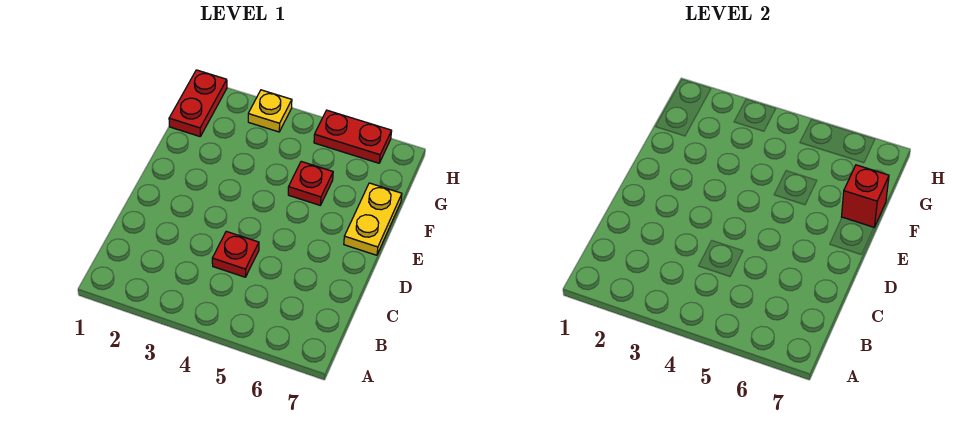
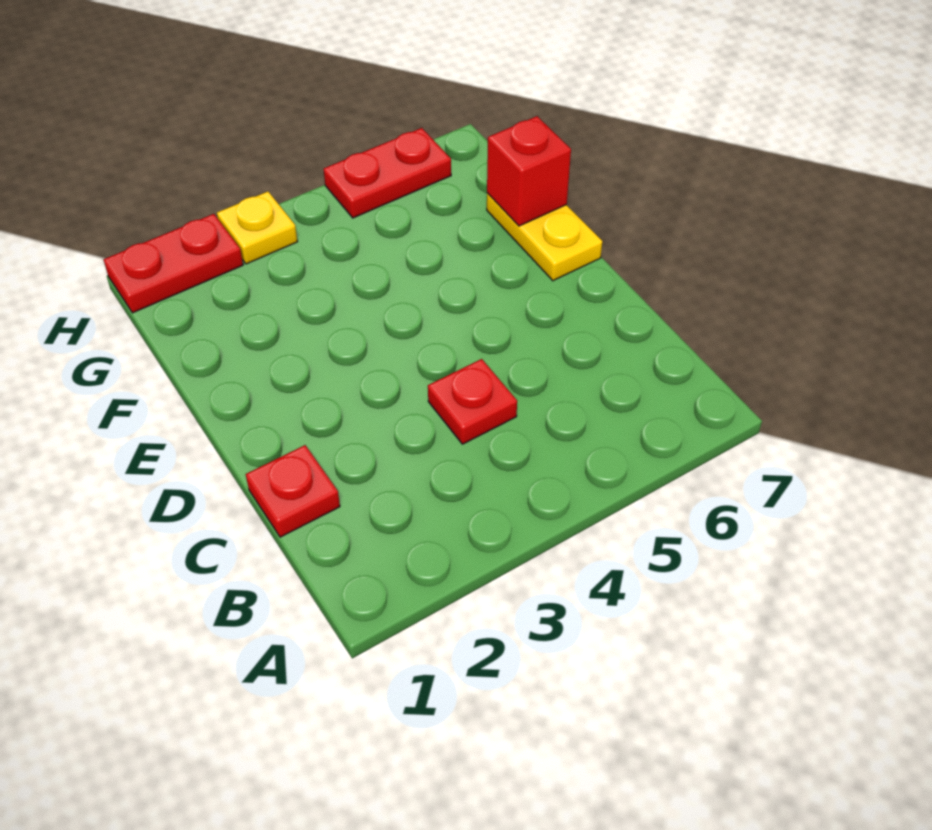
red 1x1 plate [288,162,333,205] -> red 1x1 plate moved to [246,445,340,537]
red 1x2 plate [169,70,227,136] -> red 1x2 plate turned to [103,214,243,313]

